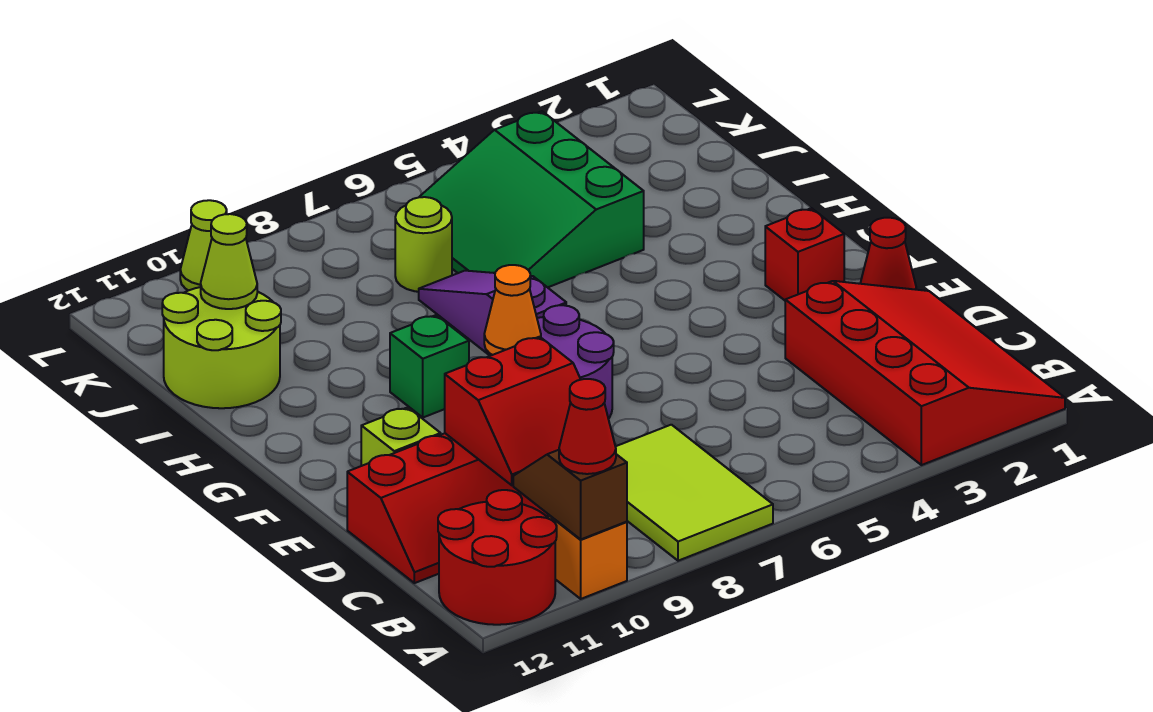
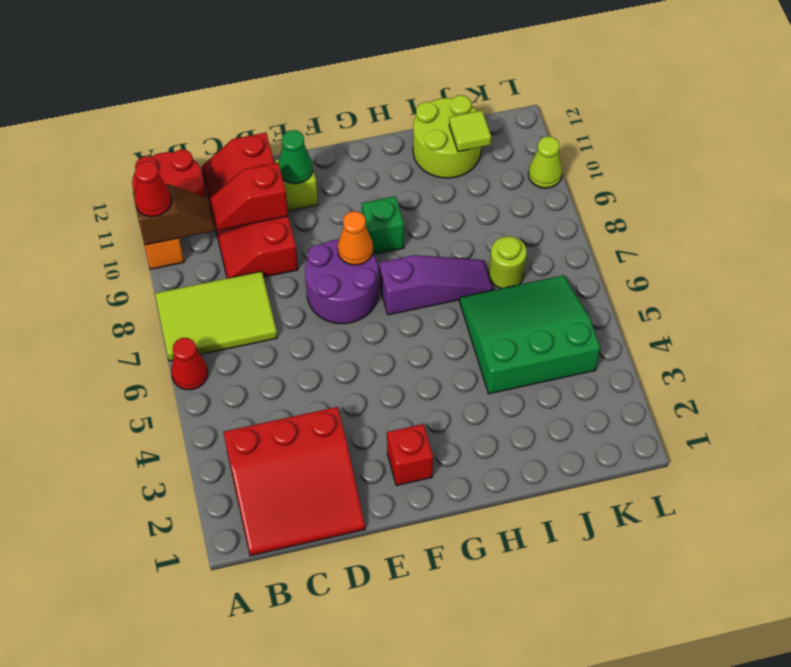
red 3x4 slope [785,281,1065,465] -> red 3x3 slope [223,407,365,556]
red 2x2 slope [445,337,581,485] -> red 1x2 slope [210,163,288,230]
red 1x1 cone [860,218,916,290] -> red 1x1 cone moved to [171,338,208,390]
none -> green 1x1 cone [279,130,313,184]
lime 1x1 cone [201,214,257,309] -> lime 1x1 tile [449,110,491,152]

